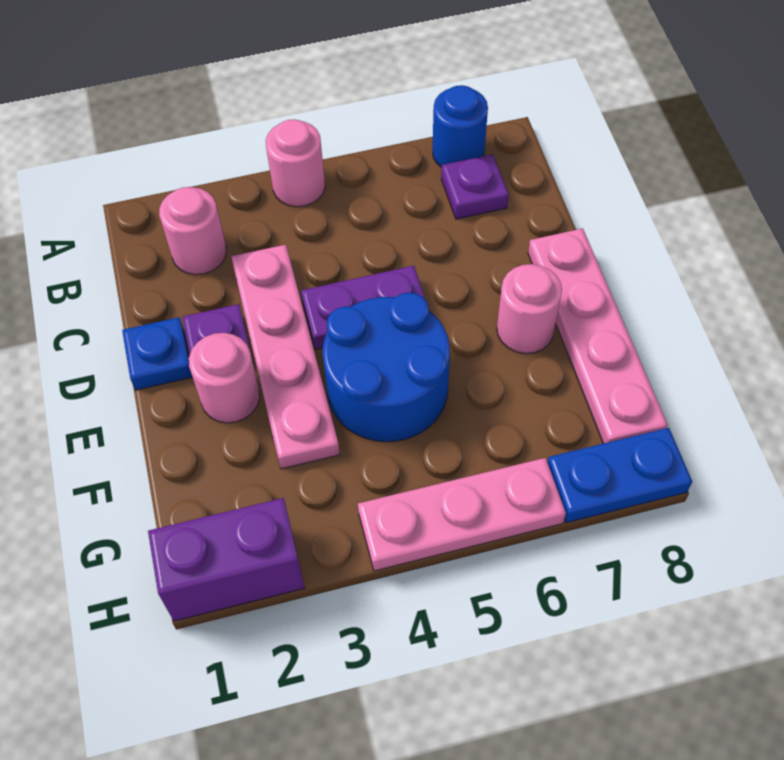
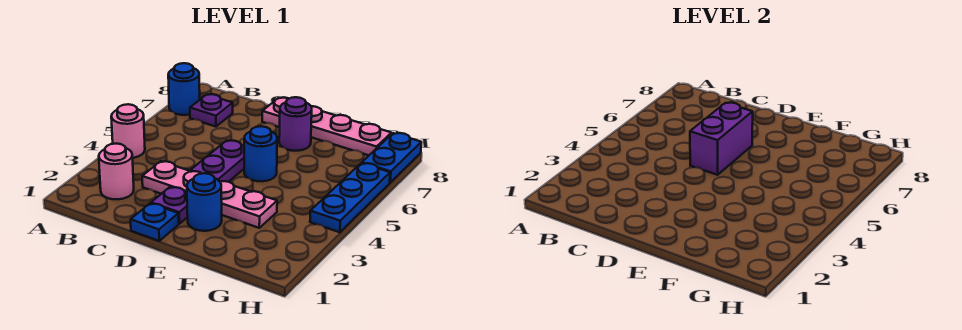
pink 1x1 round brick [189,333,260,423] -> blue 1x1 round brick [187,173,222,231]
blue 2x2 round brick [323,293,450,442] -> blue 1x1 round brick [244,126,277,181]
pink 1x1 round brick [497,264,562,354] -> purple 1x1 round brick [279,97,312,151]
purple 1x2 brick [148,498,305,621] -> purple 1x2 brick moved to [690,103,753,175]
pink 1x3 plate [358,458,566,571] -> blue 1x3 plate [310,163,390,232]

